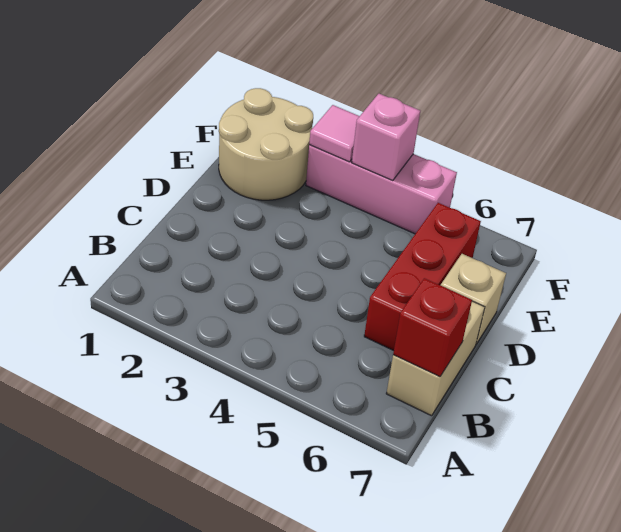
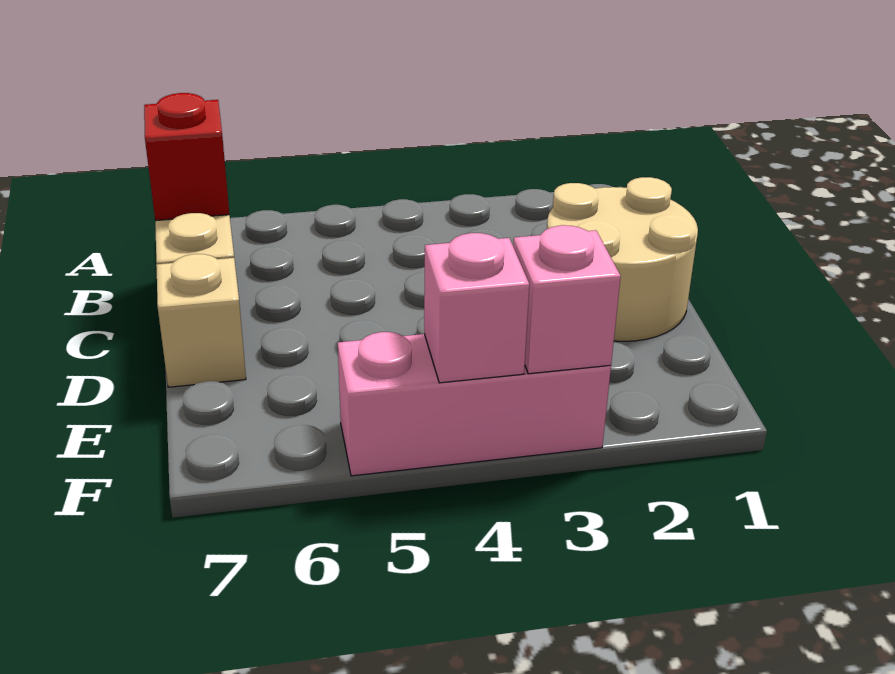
red 1x3 brick [364,203,481,351] -> none
tan 2x2 round brick [219,88,313,200] -> tan 2x2 round brick moved to [547,177,698,341]
pink 1x1 tile [309,105,359,162] -> pink 1x1 brick [513,225,621,374]

